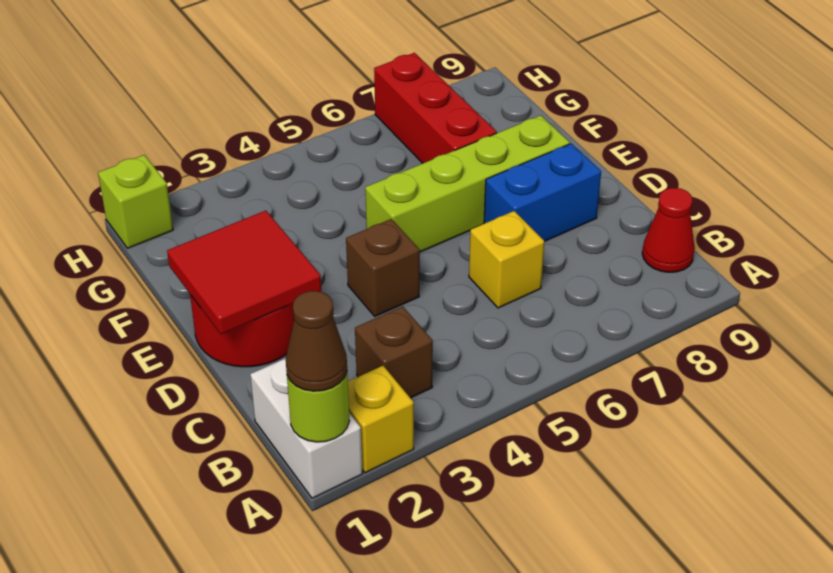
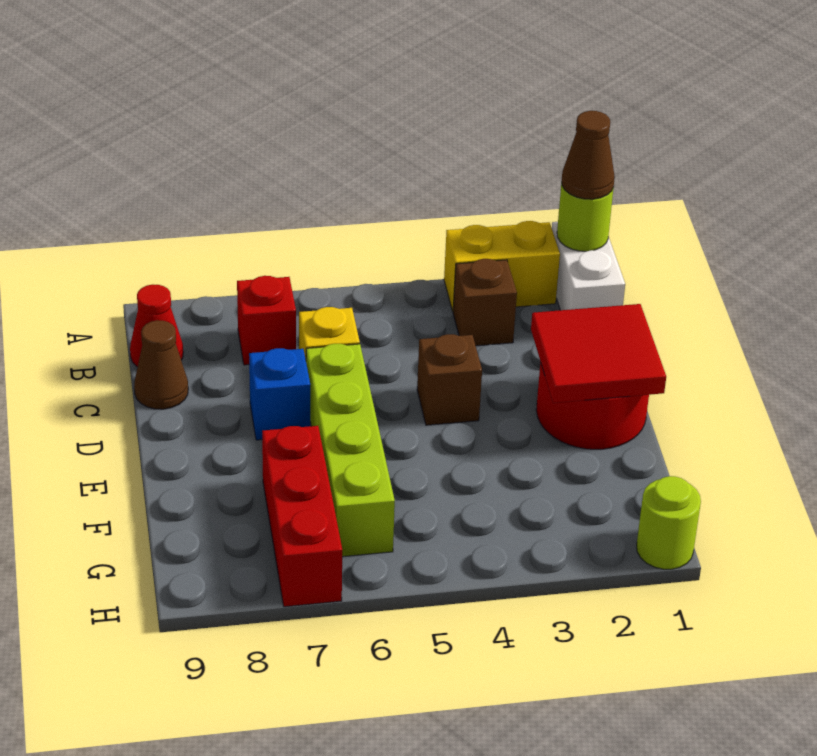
yellow 1x1 brick [348,366,414,473] -> yellow 1x2 brick [444,221,560,311]
none -> red 1x1 brick [237,276,296,365]
none -> brown 1x1 cone [134,320,188,409]
blue 1x2 brick [484,144,601,241] -> blue 1x1 brick [249,348,310,440]
lime 1x4 brick [365,115,570,252] -> lime 1x4 brick turned to [306,344,395,557]
lime 1x1 brick [98,155,173,248] -> lime 1x1 round brick [637,476,701,569]

